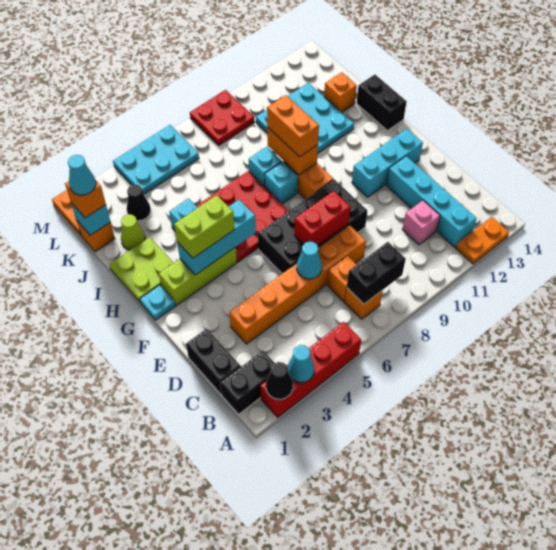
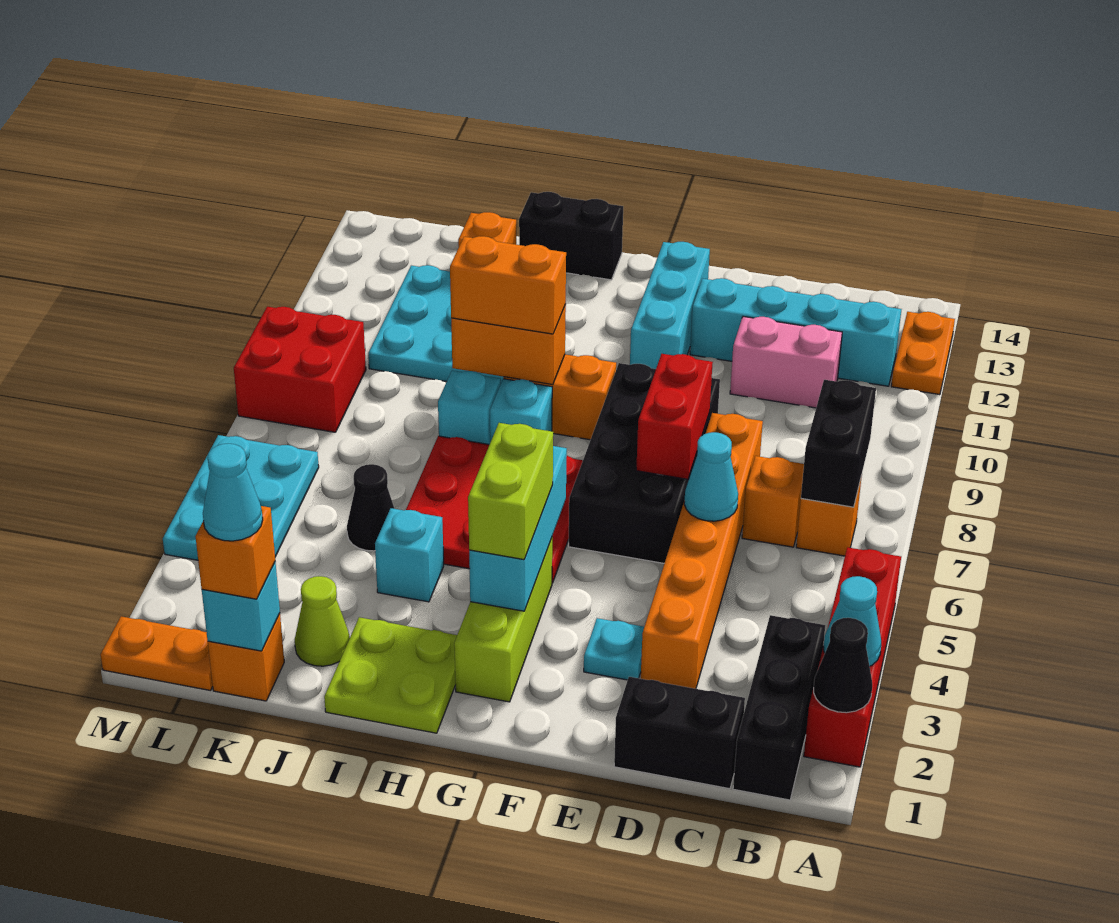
black 1x2 brick [221,351,274,414] -> black 1x3 brick [733,615,825,800]
pink 1x1 brick [402,200,440,245] -> pink 1x2 brick [730,317,842,408]
cyan 1x1 plate [140,285,176,320] -> cyan 1x1 plate moved to [584,618,644,680]
black 1x1 cone [127,185,151,221] -> black 1x1 cone moved to [347,464,395,551]
red 2x2 plate [190,90,254,145] -> red 2x2 brick [234,307,366,432]

